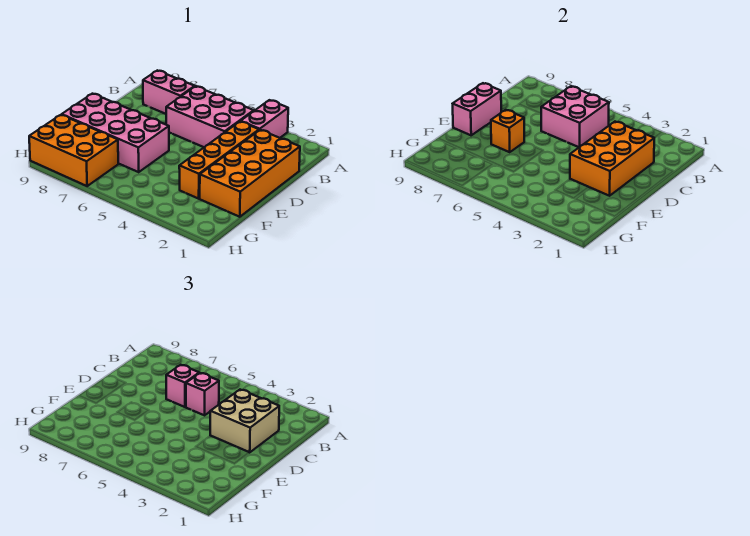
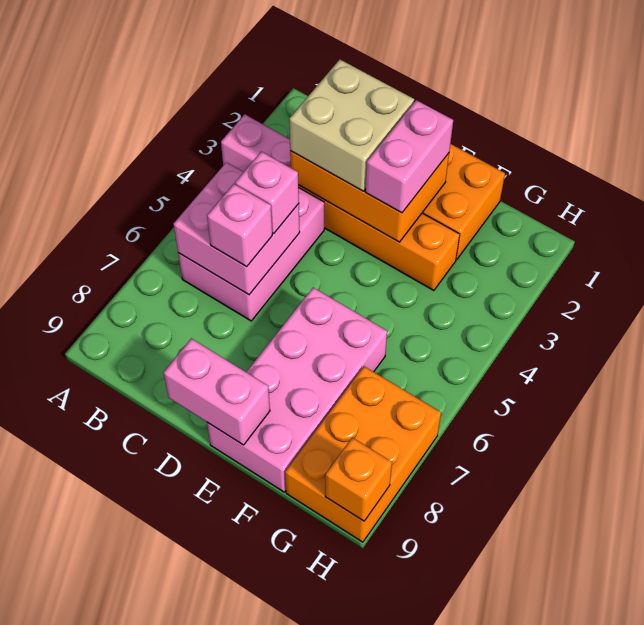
pink 1x2 brick [143,70,195,114] -> pink 1x2 brick moved to [365,100,453,213]
orange 1x1 brick [491,110,524,152] -> orange 1x1 brick moved to [325,438,392,521]

